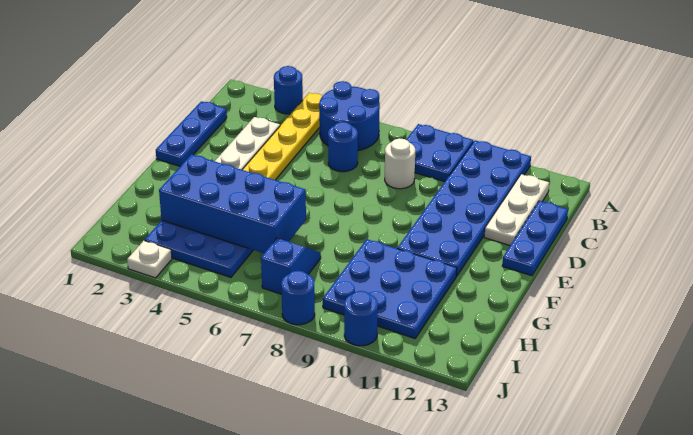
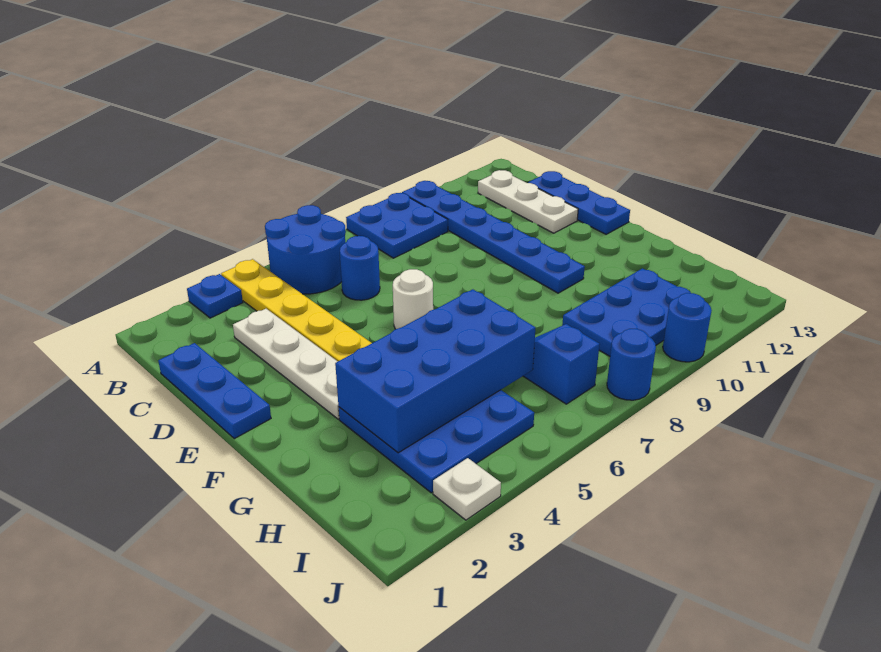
blue 1x1 round brick [274,66,303,114] -> blue 1x1 plate [187,274,243,318]
blue 2x6 plate [397,140,531,276] -> blue 1x6 plate [402,181,585,293]
white 1x1 round brick [385,138,415,189] -> white 1x1 round brick moved to [393,269,433,329]
blue 3x3 plate [323,239,457,338] -> blue 2x3 plate [562,268,691,356]

